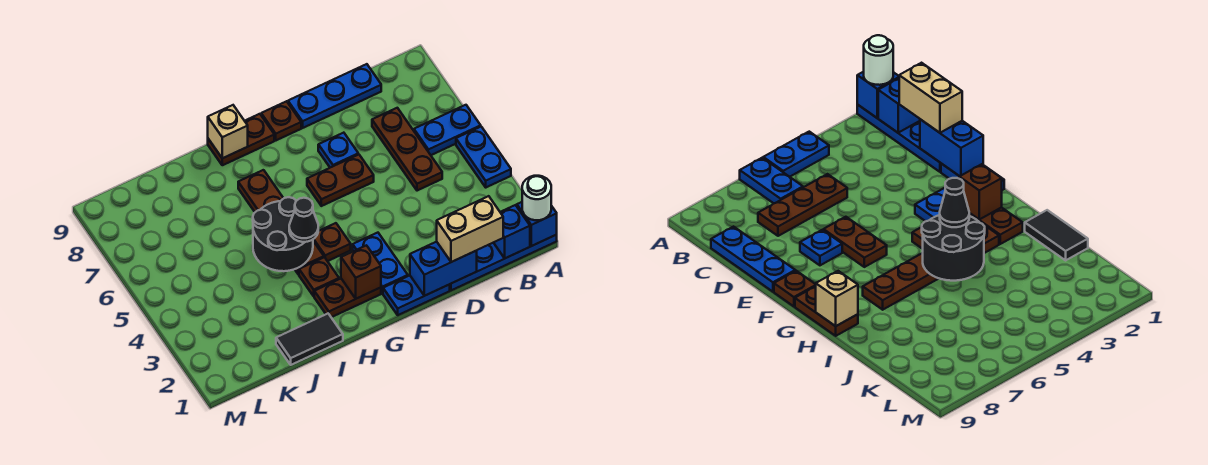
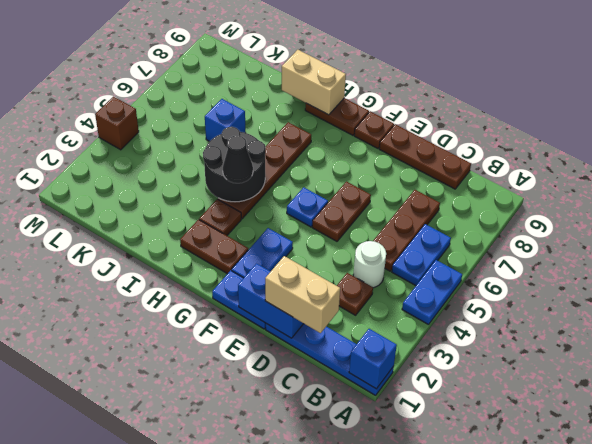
white 1x1 round brick [522,176,551,220] -> white 1x1 round brick moved to [353,241,386,288]
blue 1x2 plate [414,105,481,155] -> blue 1x2 plate turned to [392,224,451,286]
blue 1x1 brick [494,205,530,258] -> blue 1x1 brick moved to [205,99,246,141]
blue 1x3 plate [288,64,381,128] -> brown 1x3 plate [379,124,471,189]
brown 1x2 plate [307,154,374,206] -> brown 1x2 plate turned to [312,182,371,241]
blue 1x1 plate [318,133,358,168] -> blue 1x1 plate moved to [287,187,328,227]
brown 1x1 brick [341,245,381,299] -> brown 1x1 brick moved to [95,97,139,150]
brown 1x1 plate [313,223,351,261] -> brown 1x1 plate moved to [337,273,373,315]
tan 1x1 brick [208,105,248,158] -> tan 1x2 brick [282,50,346,115]
black 1x2 tile [276,314,343,365] -> none

